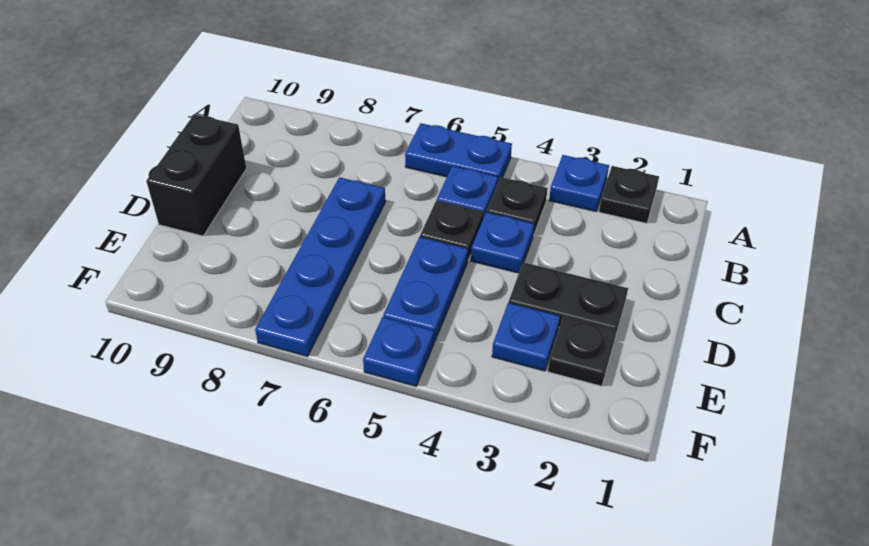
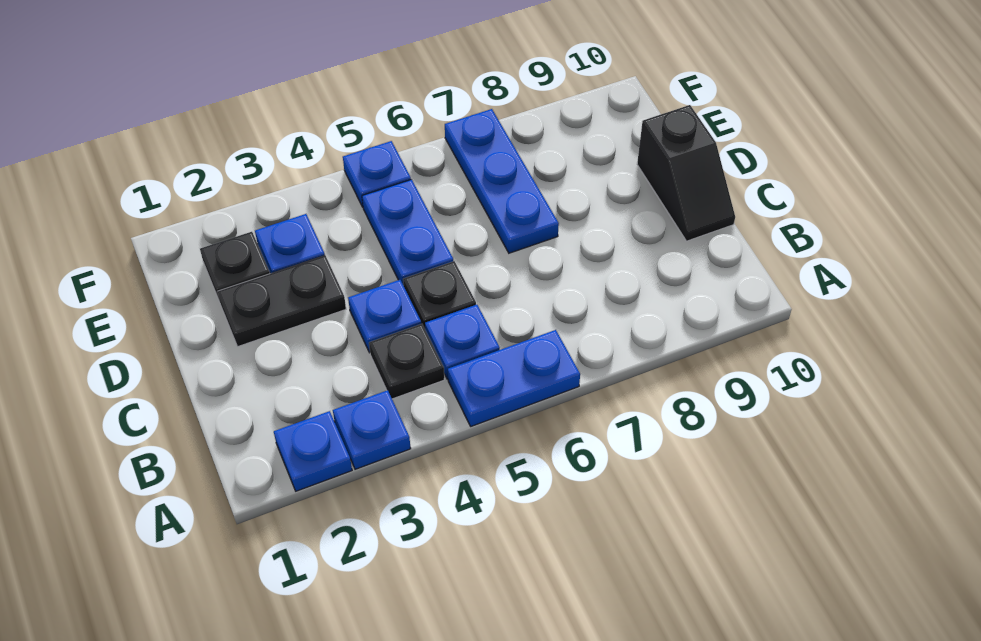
black 1x1 plate [599,166,659,223] -> blue 1x1 plate [274,411,352,491]
blue 1x4 plate [255,177,386,356] -> blue 1x3 plate [445,109,559,253]
black 1x2 brick [146,114,246,236] -> black 1x2 slope [637,105,735,241]

